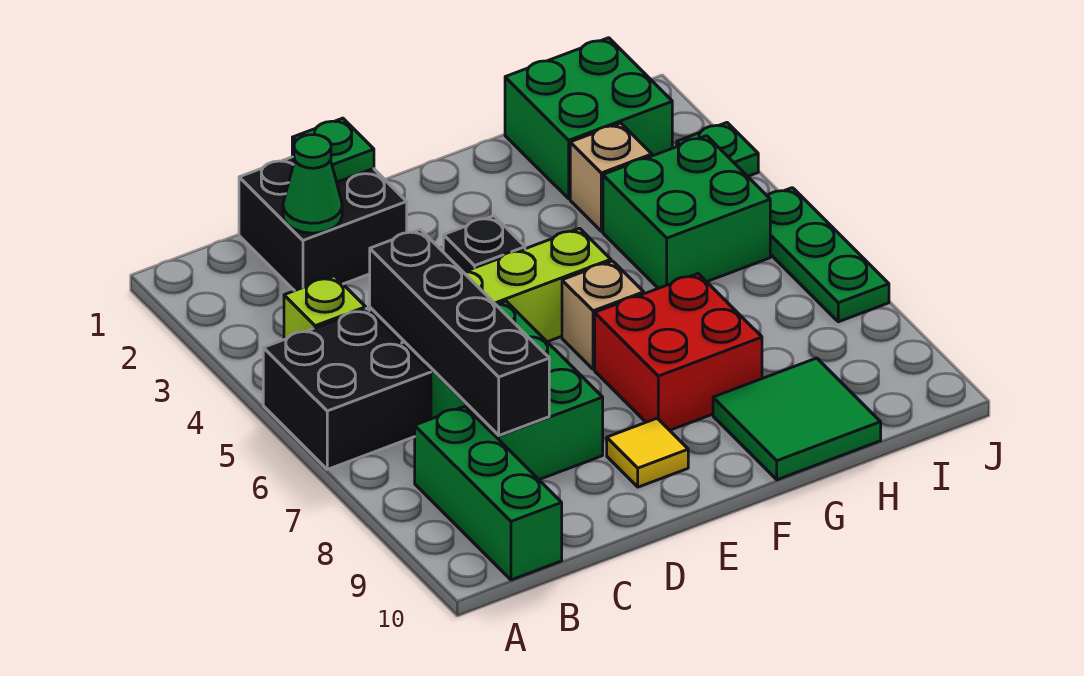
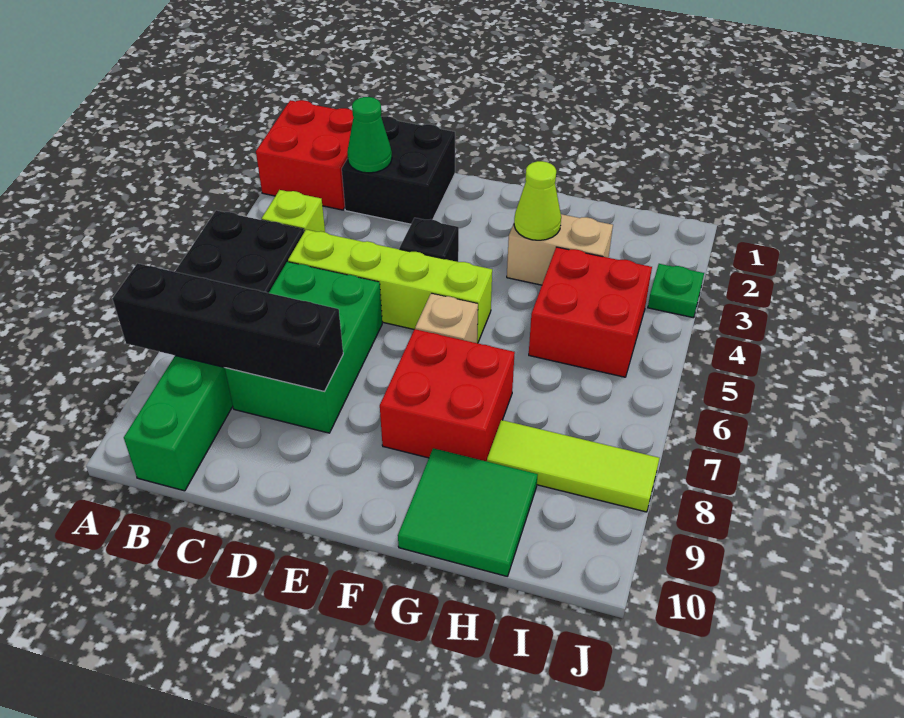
none -> red 2x2 brick [256,100,353,210]
black 1x4 brick [370,229,549,435] -> black 1x4 brick turned to [113,263,343,391]
green 1x1 plate [292,118,374,182] -> none
yellow 1x1 tile [607,418,688,487] -> none
none -> lime 1x1 cone [514,161,561,240]
green 2x2 brick [505,38,672,199] -> none
tan 1x1 brick [570,123,652,231] -> tan 1x2 brick [507,214,613,285]
green 2x2 brick [603,136,770,288] -> red 2x2 brick [529,247,652,377]
none -> lime 1x3 tile [487,420,659,512]
green 1x3 plate [768,188,889,322] -> none

